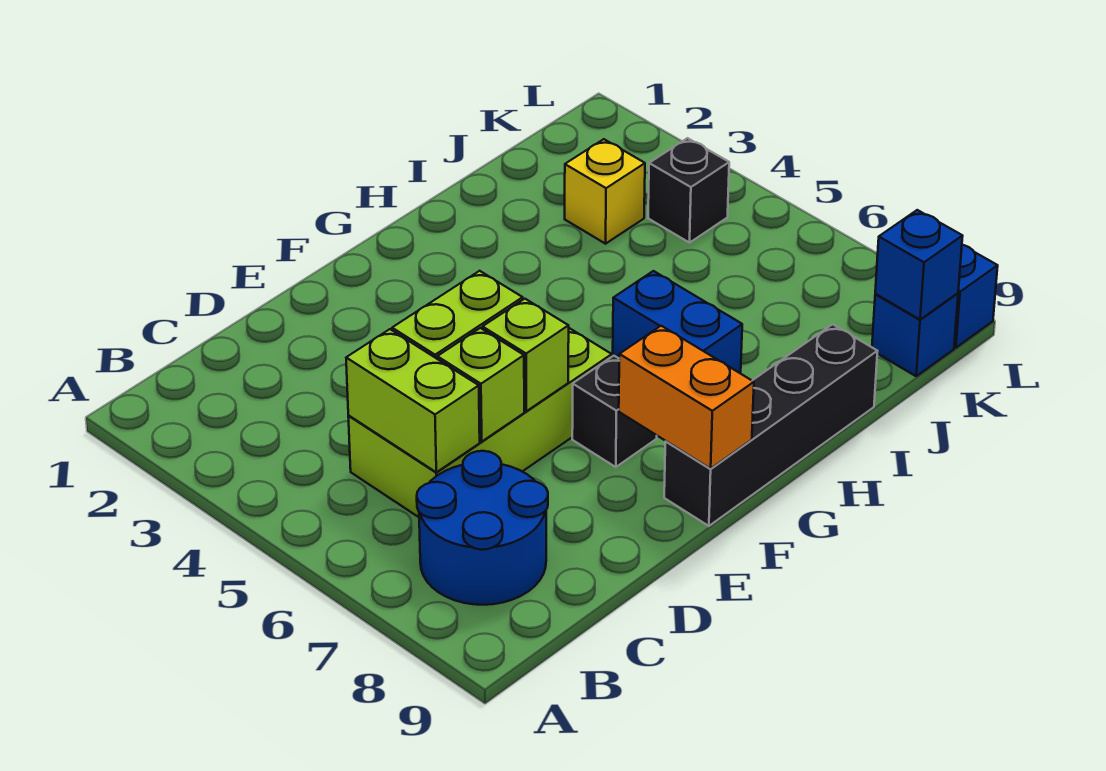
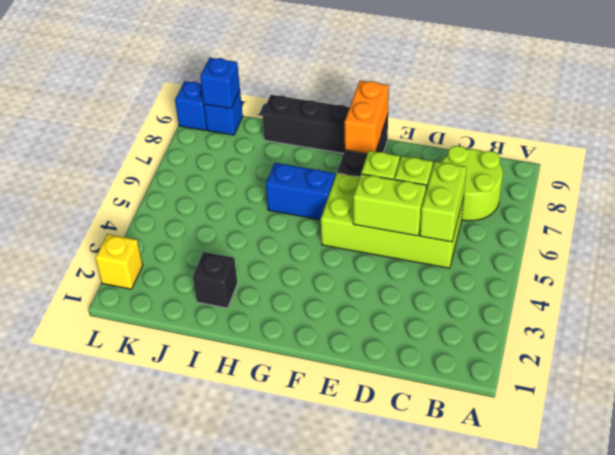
blue 2x2 round brick [417,451,548,605] -> lime 2x2 round brick [441,146,503,221]
blue 1x2 brick [613,271,742,373] -> blue 1x2 brick turned to [266,163,335,220]
yellow 1x1 brick [565,139,645,244] -> yellow 1x1 brick moved to [95,234,143,289]
black 1x1 brick [648,138,729,243] -> black 1x1 brick moved to [193,252,237,308]

